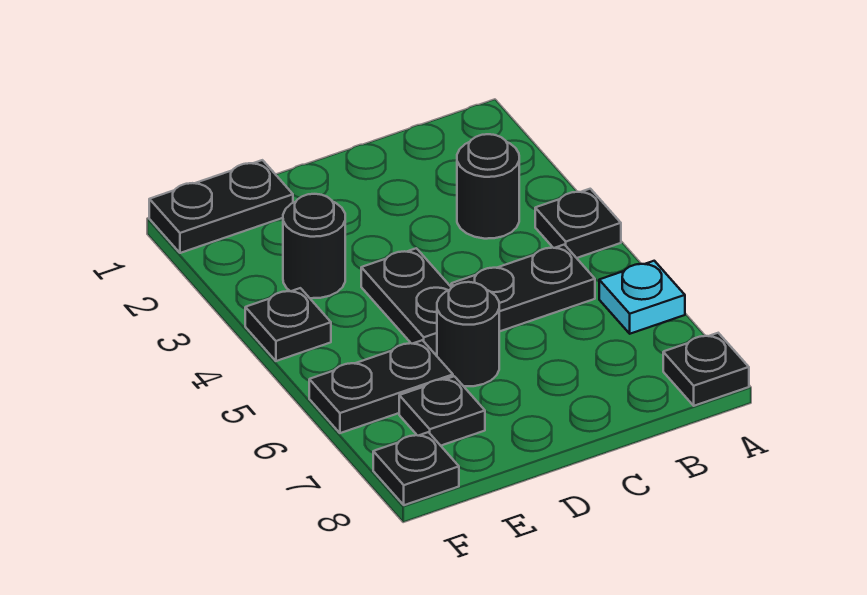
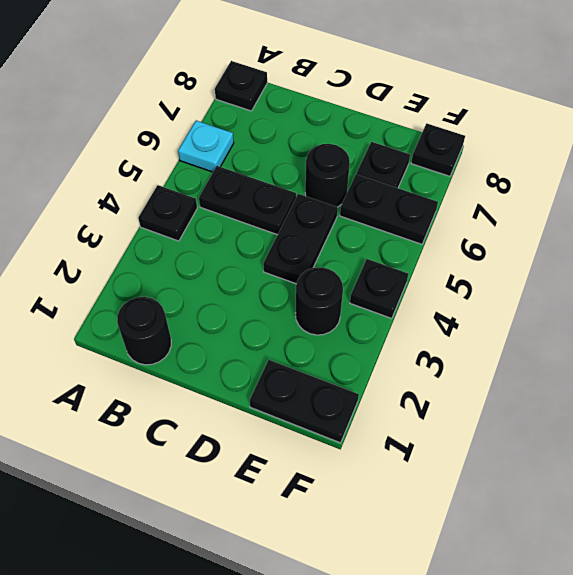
black 1x1 round brick [457,134,519,239] -> black 1x1 round brick moved to [117,297,171,365]

